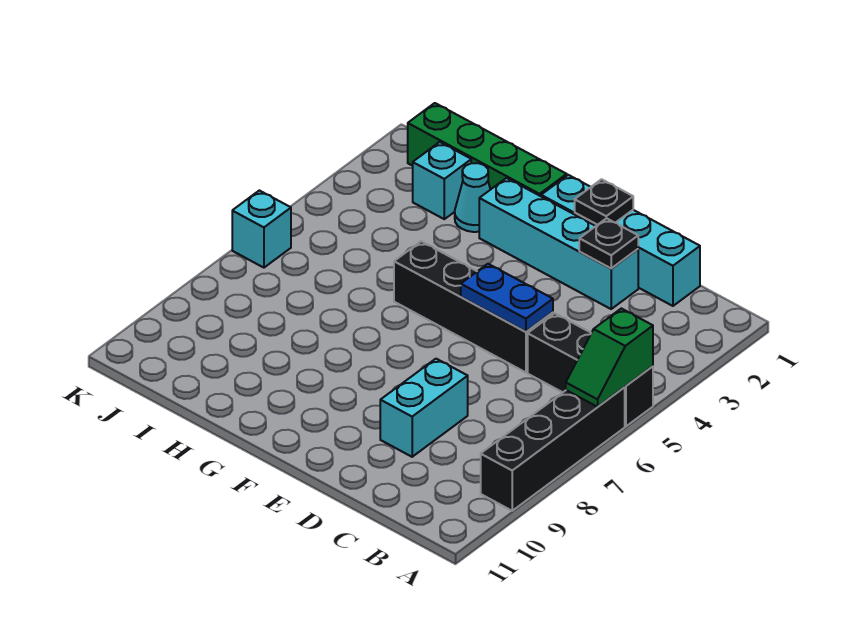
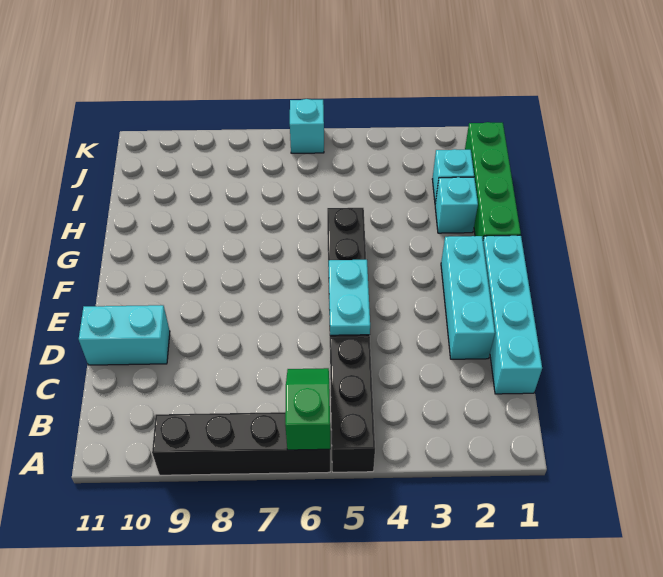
green 1x2 slope [566,308,653,407] -> green 1x2 slope turned to [285,368,330,450]
cyan 1x4 brick [479,178,638,309] -> cyan 1x3 brick [441,236,495,359]
black 1x1 plate [579,218,638,268] -> none
blue 1x2 plate [461,264,553,332] -> cyan 1x2 plate [329,260,370,335]
cyan 1x2 brick [380,359,468,457] -> cyan 1x2 brick moved to [79,305,170,365]
black 1x1 plate [575,179,633,225] -> none
cyan 1x1 cone [455,163,490,232] -> cyan 1x1 brick [435,177,478,233]

